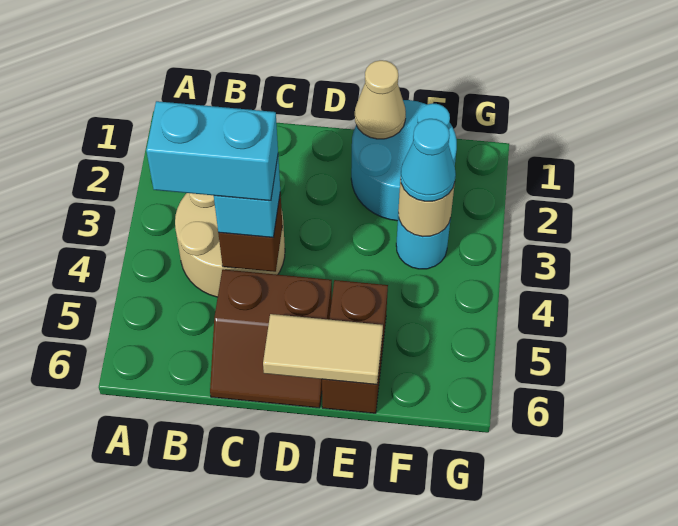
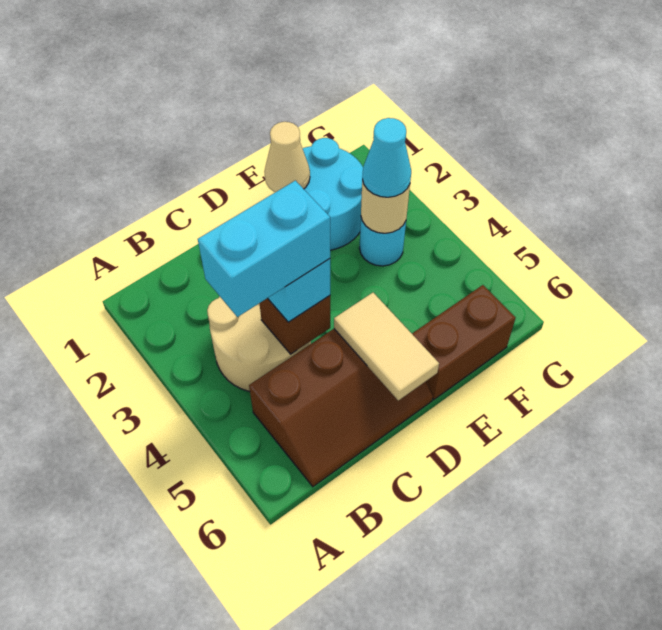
brown 2x2 slope [210,269,332,408] -> brown 2x3 slope [249,329,433,486]
tan 1x2 tile [263,314,383,384] -> tan 1x2 tile turned to [334,293,439,400]
brown 1x2 brick [322,280,388,413] -> brown 1x2 brick turned to [412,285,516,399]

